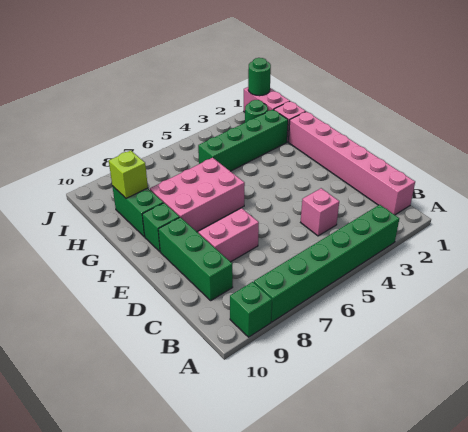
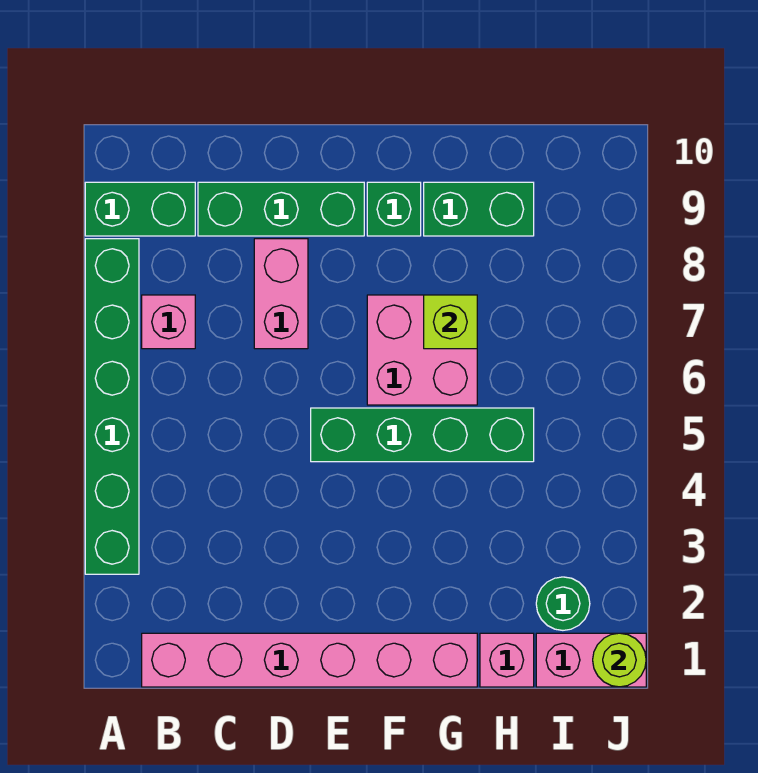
green 1x1 brick [230,282,272,337] -> green 1x2 brick [85,182,195,236]
pink 1x1 brick [301,188,339,236] -> pink 1x1 brick moved to [142,295,195,349]
pink 2x3 brick [150,158,245,232] -> pink 2x2 brick [367,295,477,405]
green 1x4 brick [198,110,288,171] -> green 1x4 brick turned to [311,408,534,462]
lime 1x1 brick [109,150,148,198] -> lime 1x1 brick moved to [424,295,477,349]
green 1x1 round brick [248,58,271,96] -> lime 1x1 round brick [593,633,646,687]

